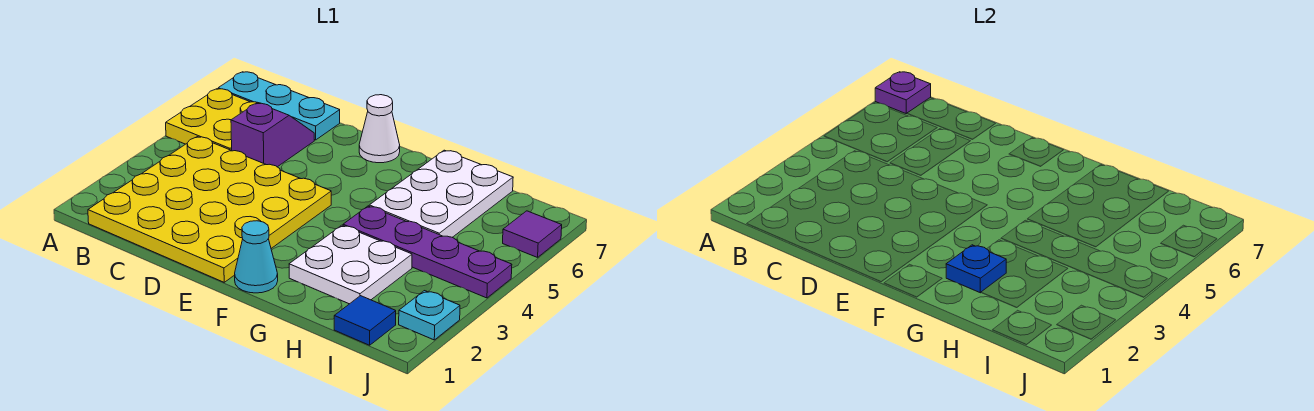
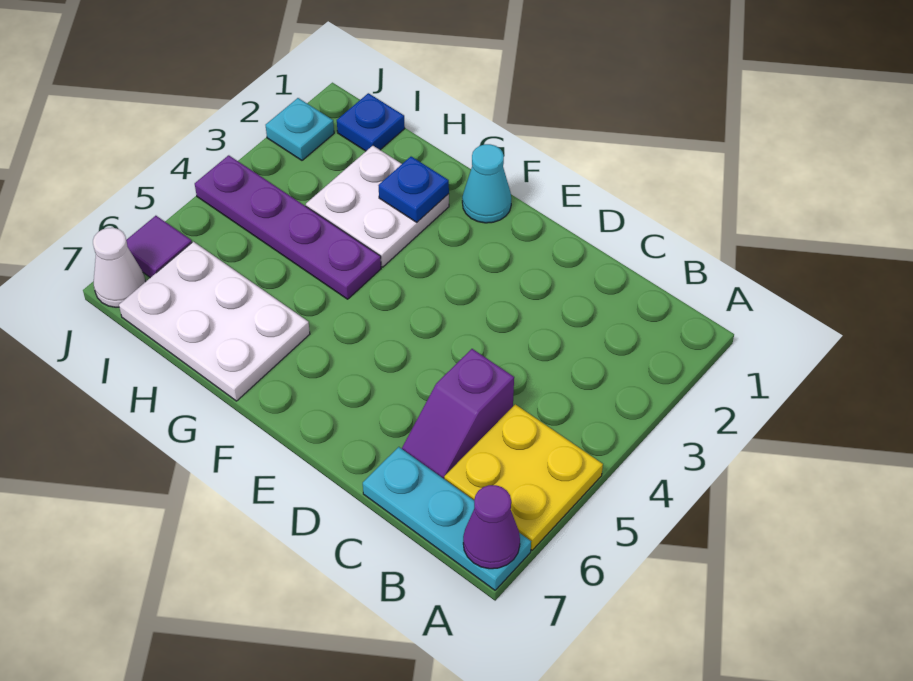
purple 1x1 plate [875,72,931,114] -> purple 1x1 cone [463,485,520,569]
yellow 4x4 plate [88,137,331,282] -> none
white 1x1 cone [359,95,400,163] -> white 1x1 cone moved to [93,228,145,307]
white 2x3 plate [369,150,513,237] -> white 2x3 plate turned to [119,242,310,401]
blue 1x1 tile [334,296,396,345] -> blue 1x1 plate [337,93,405,151]

